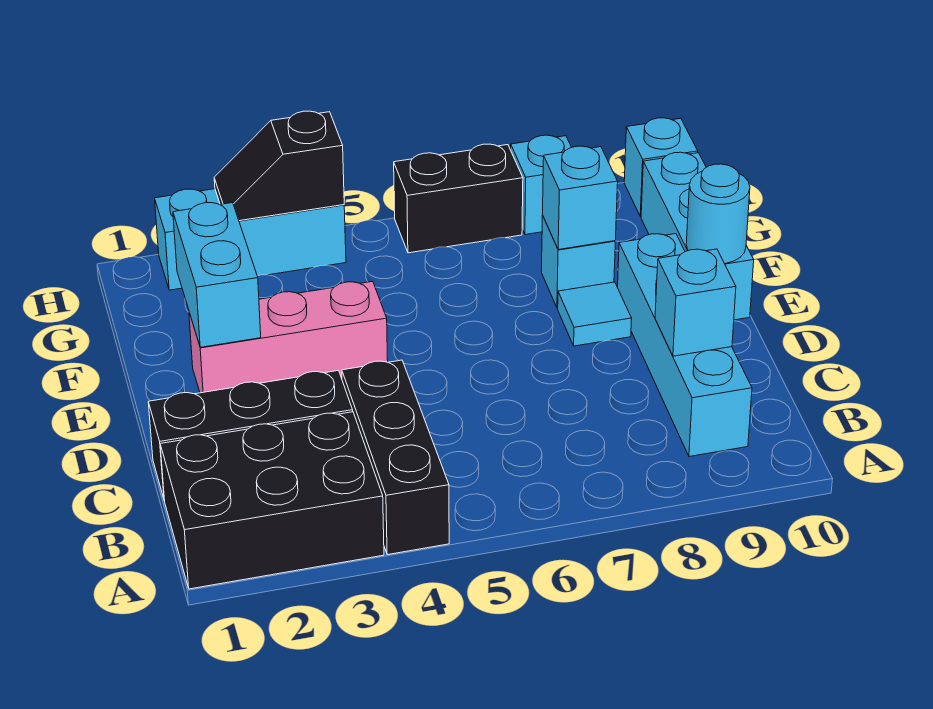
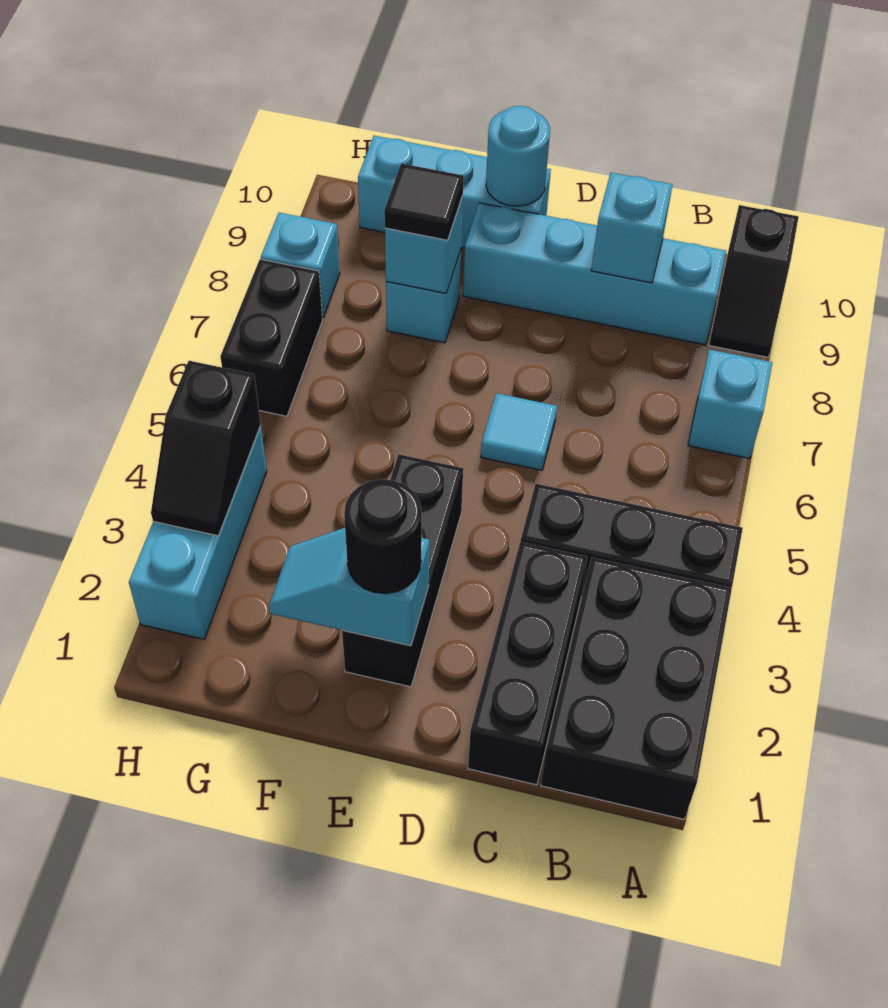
none -> black 1x2 slope [709,205,798,357]
pink 1x3 brick [189,281,388,393] -> black 1x3 brick [342,455,463,687]
cyan 1x2 brick [173,203,261,347] -> cyan 1x2 slope [269,528,429,646]
none -> black 1x1 round brick [344,479,422,594]
cyan 1x1 tile [558,282,632,346] -> cyan 1x1 tile moved to [481,393,557,470]
none -> black 1x1 tile [384,163,464,240]
cyan 1x1 brick [624,118,698,217] -> cyan 1x1 brick moved to [688,349,772,459]

